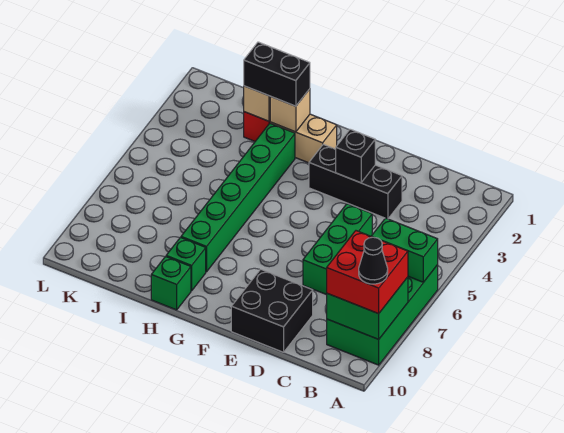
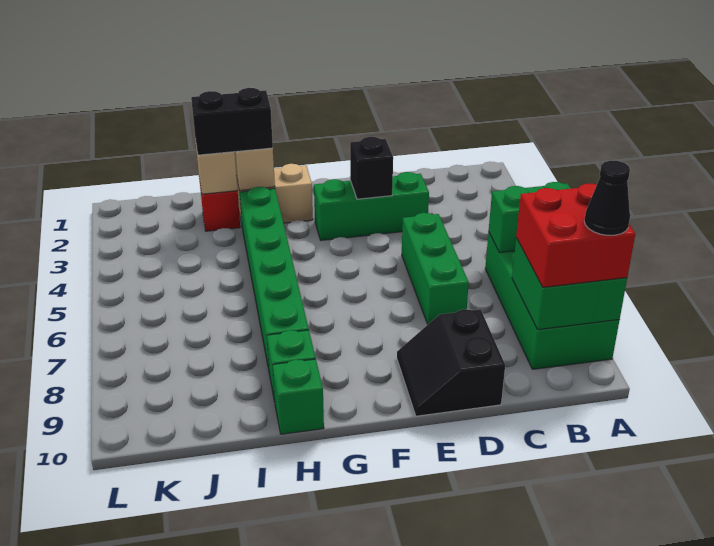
black 1x3 brick [309,144,402,219] -> green 1x3 brick [314,172,429,240]
black 2x2 brick [231,269,313,352] -> black 2x2 slope [397,309,505,416]

